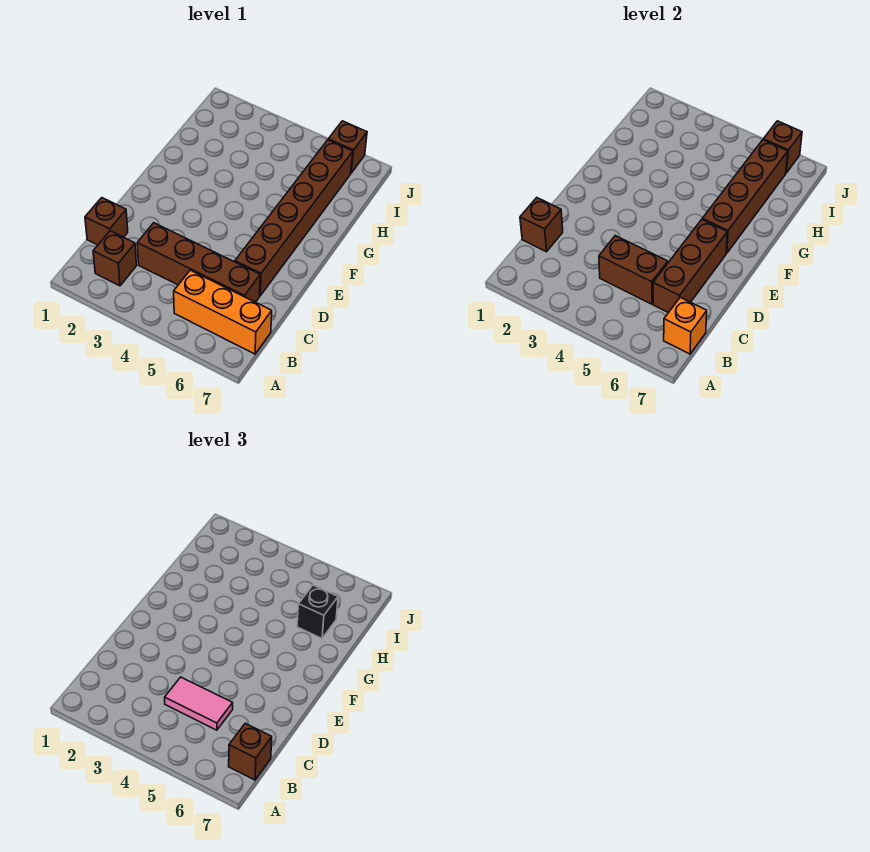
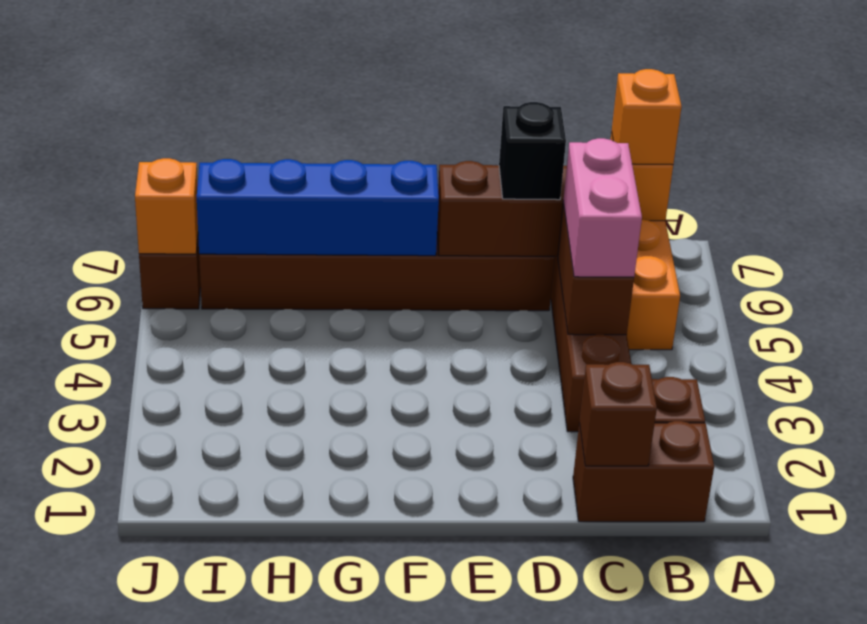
brown 1x1 brick [229,723,272,780] -> orange 1x1 brick [612,69,682,165]
brown 1x1 brick [85,198,128,245] -> brown 1x2 brick [573,421,714,522]
pink 1x2 tile [165,677,233,730] -> pink 1x2 brick [563,138,642,277]
brown 1x4 brick [702,140,788,253] -> blue 1x4 brick [197,159,439,256]
black 1x1 brick [297,585,338,638] -> black 1x1 brick moved to [499,102,566,200]
brown 1x1 brick [763,121,802,173] -> orange 1x1 brick [135,158,198,254]

